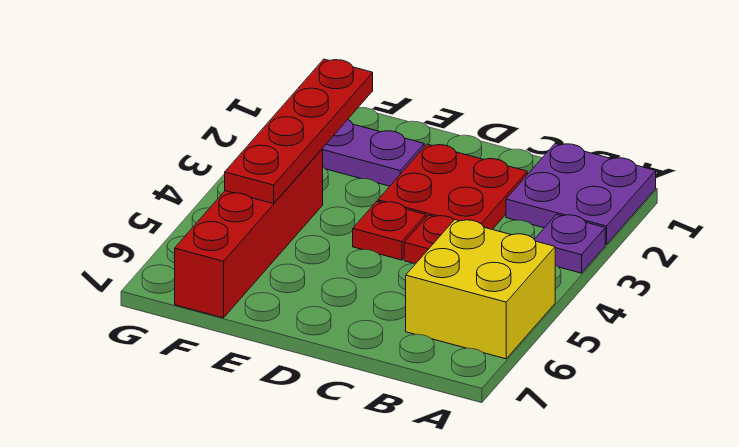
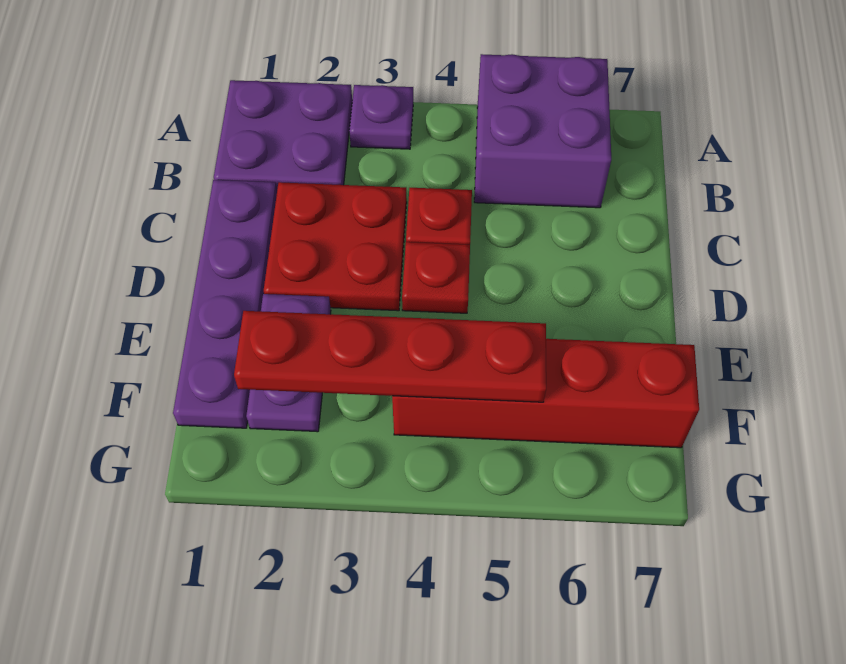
yellow 2x2 brick [406,220,555,359] -> purple 2x2 brick [474,54,611,208]
none -> purple 1x4 plate [173,180,277,428]

